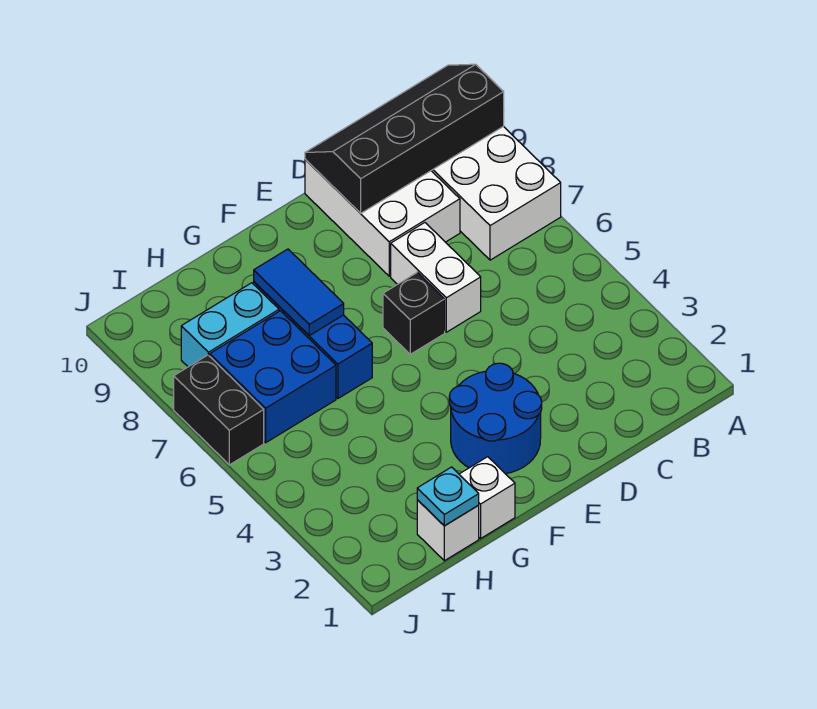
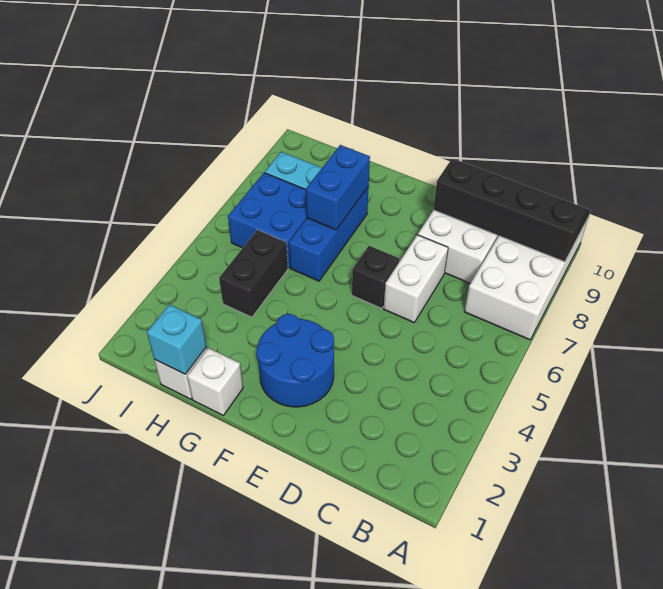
blue 1x2 tile [254,249,344,336] -> blue 1x2 brick [306,145,370,230]
cyan 1x1 plate [417,467,479,526] -> cyan 1x1 brick [147,305,206,374]
black 1x2 brick [174,355,264,465] -> black 1x2 brick moved to [219,230,288,317]

